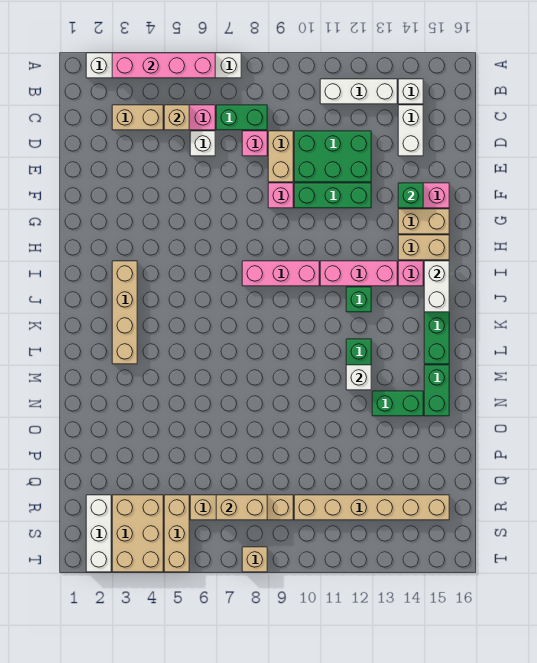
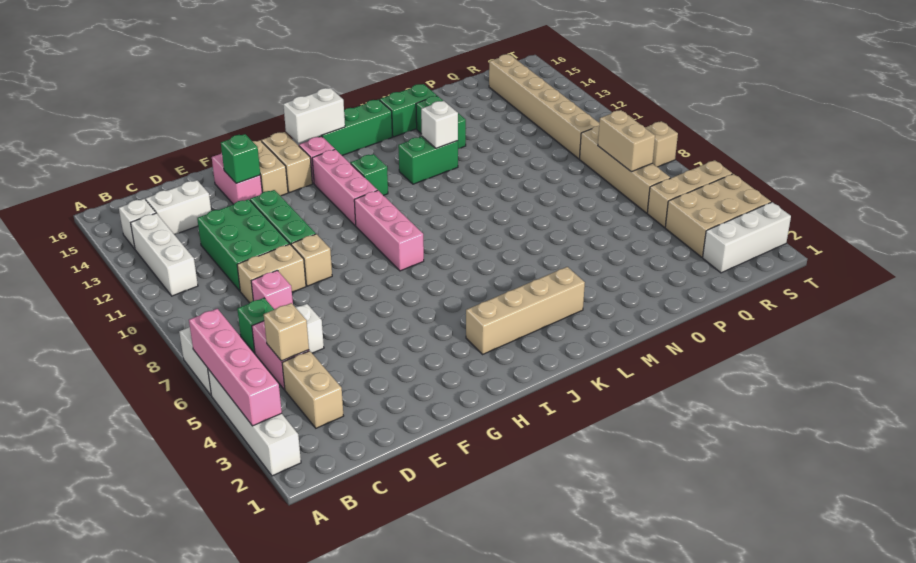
green 1x2 brick [216,105,267,130] -> green 1x1 brick [237,298,274,353]
pink 1x1 brick [268,183,293,208] -> tan 1x1 brick [291,234,332,286]

